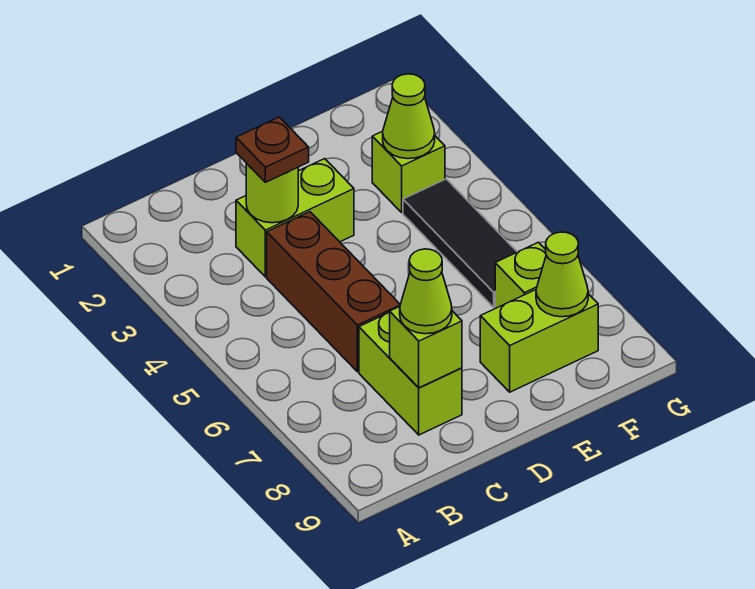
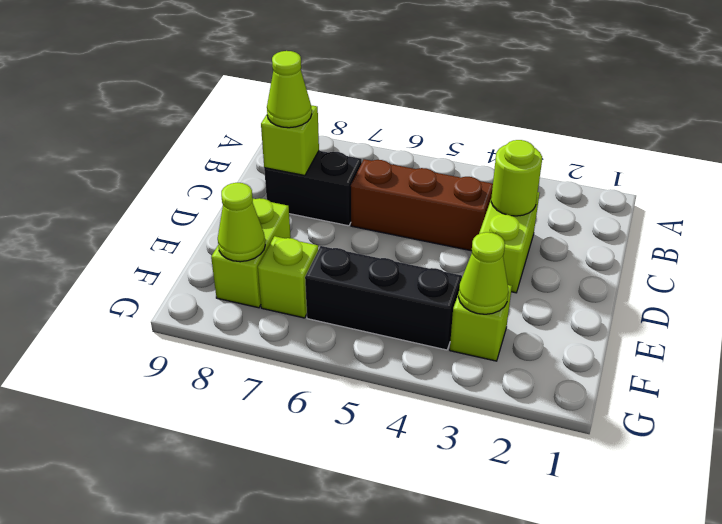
brown 1x1 plate [236,117,309,182] -> none
lime 1x2 brick [359,313,462,435] -> black 1x2 brick [264,151,362,226]
black 1x3 tile [403,179,517,307] -> black 1x3 brick [305,246,462,350]

